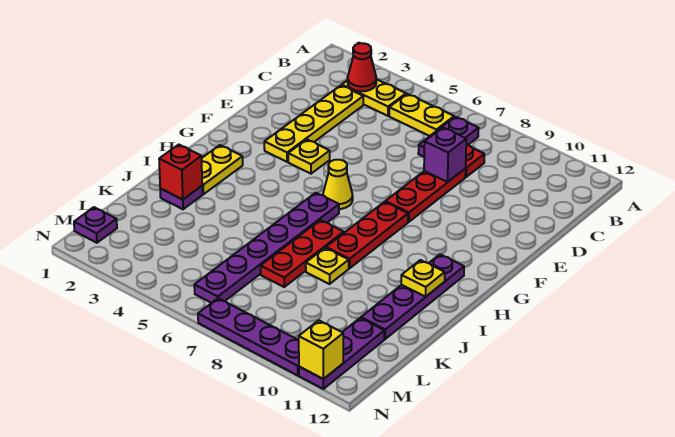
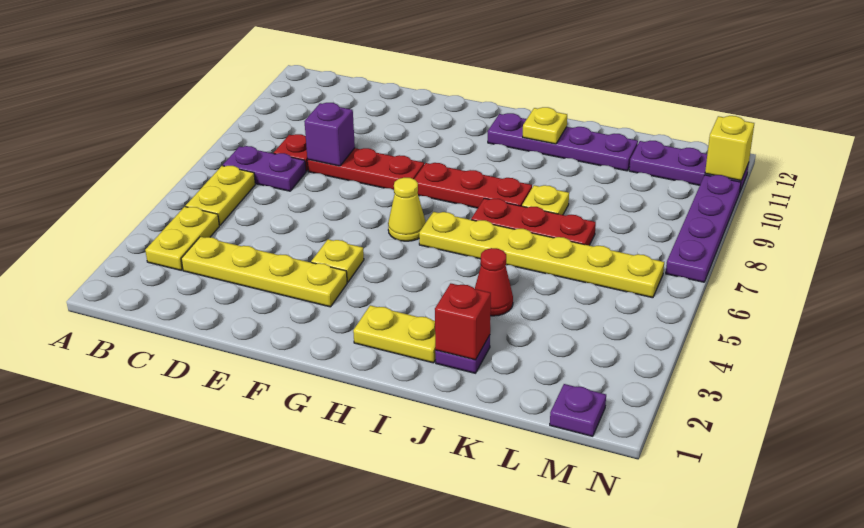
red 1x1 cone [348,43,376,91] -> red 1x1 cone moved to [475,248,513,316]
purple 1x6 plate [194,193,339,303] -> yellow 1x6 plate [419,212,664,298]

